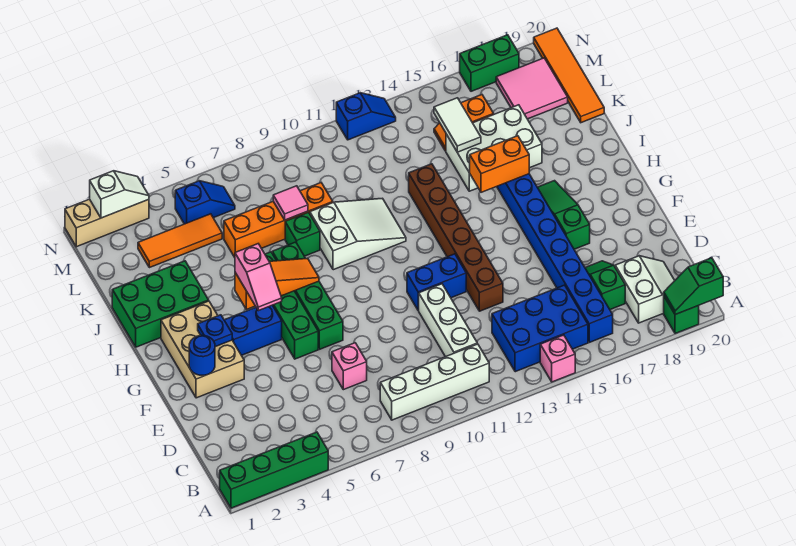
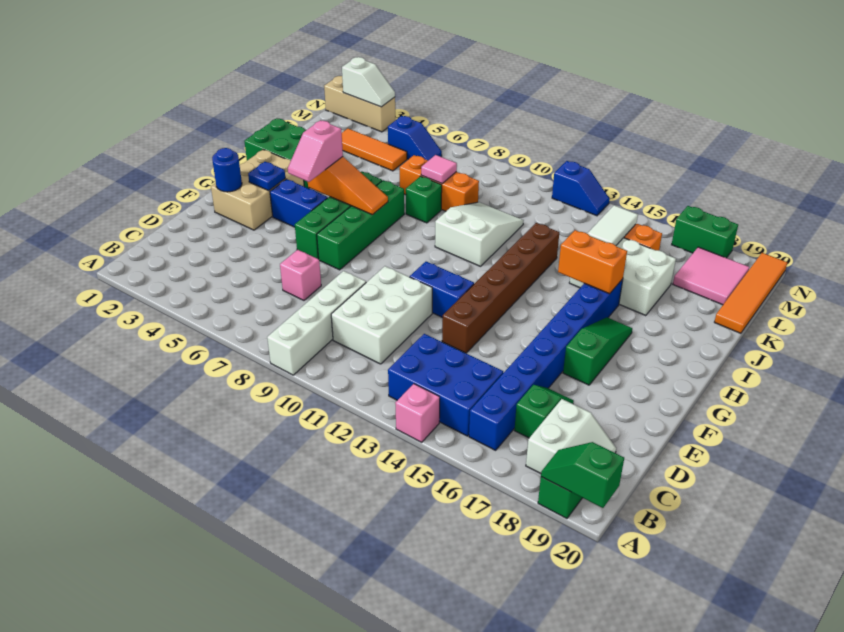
green 1x4 brick [220,432,328,508] -> none
white 1x4 brick [380,344,489,420] -> white 1x4 brick turned to [267,271,366,375]
white 1x3 brick [418,284,477,357] -> white 2x3 brick [331,266,432,364]
white 2x3 slope [310,198,406,270] -> white 2x3 slope turned to [435,202,524,266]
orange 1x4 brick [224,183,333,257] -> orange 1x3 brick [400,155,479,211]

